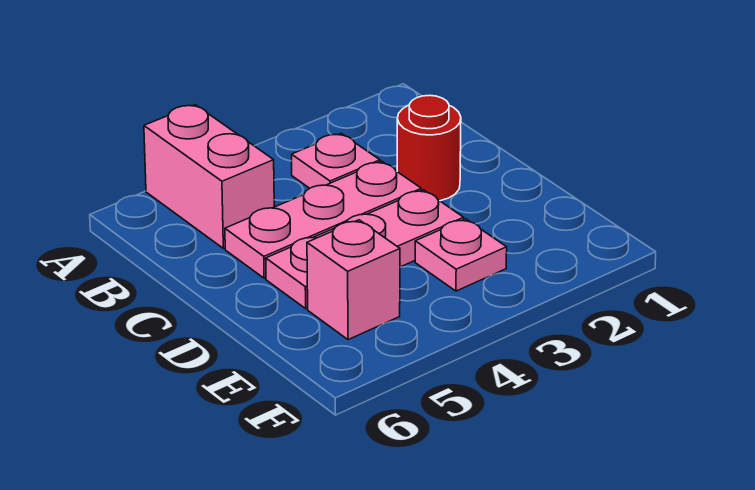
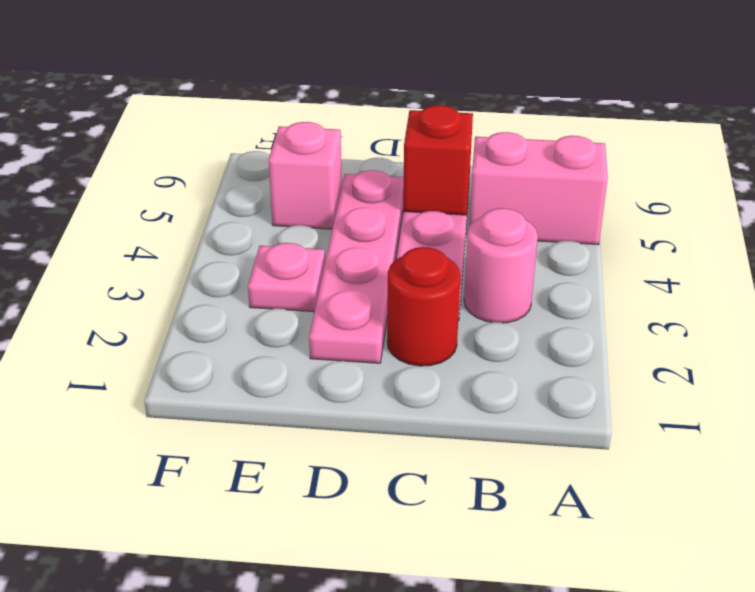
pink 1x1 plate [292,133,380,188] -> pink 1x1 round brick [464,208,538,323]
none -> red 1x1 brick [403,105,473,215]
pink 1x3 plate [266,190,464,309] -> pink 1x4 plate [309,170,404,363]

